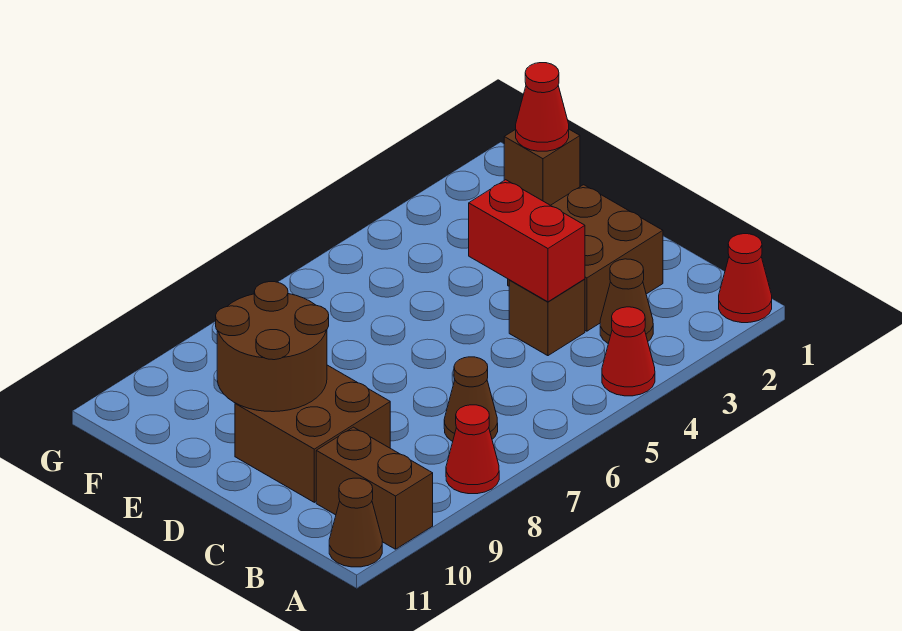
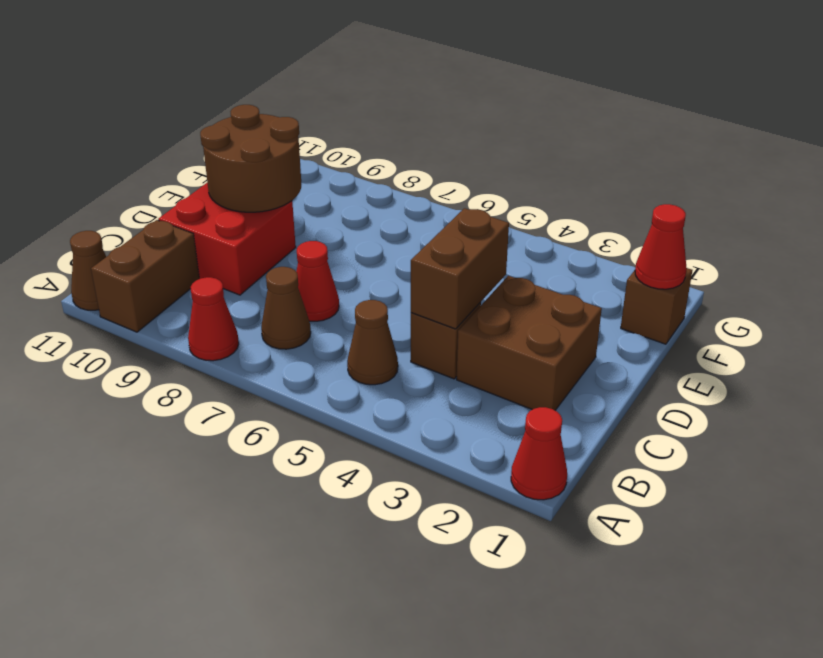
red 1x1 cone [602,307,655,396] -> red 1x1 cone moved to [296,241,339,321]
brown 1x1 cone [600,259,653,344] -> brown 1x1 cone moved to [347,300,398,385]
red 1x2 brick [469,180,585,302] -> brown 1x2 brick [411,208,509,329]
brown 2x2 brick [235,365,390,502] -> red 2x2 brick [158,183,296,295]

